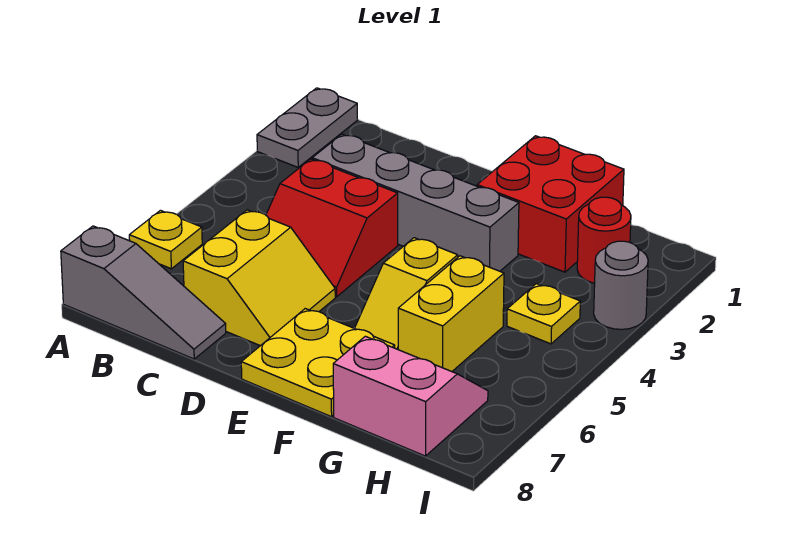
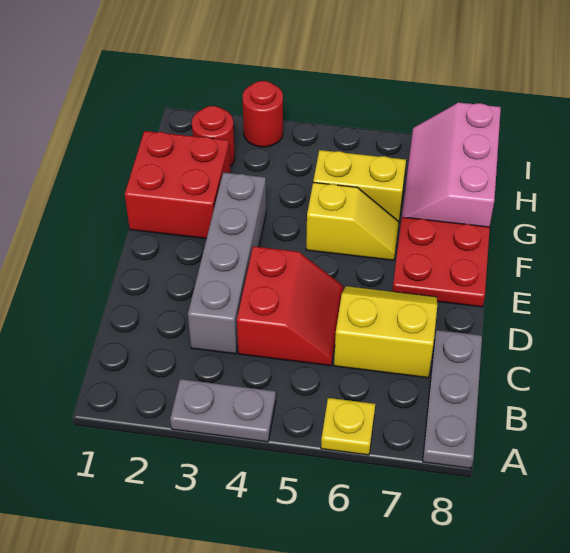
grey 1x2 plate [257,88,358,167] -> grey 1x2 plate moved to [170,379,276,442]
grey 1x3 slope [61,226,226,359] -> grey 1x3 plate [423,330,482,468]
yellow 2x2 plate [241,309,395,417] -> red 2x2 plate [392,217,490,307]
pink 2x2 slope [333,336,488,456] -> pink 2x3 slope [402,102,501,227]
yellow 1x1 plate [507,284,580,344] -> none
grey 1x1 round brick [594,241,648,329] -> red 1x1 round brick [243,81,283,147]

